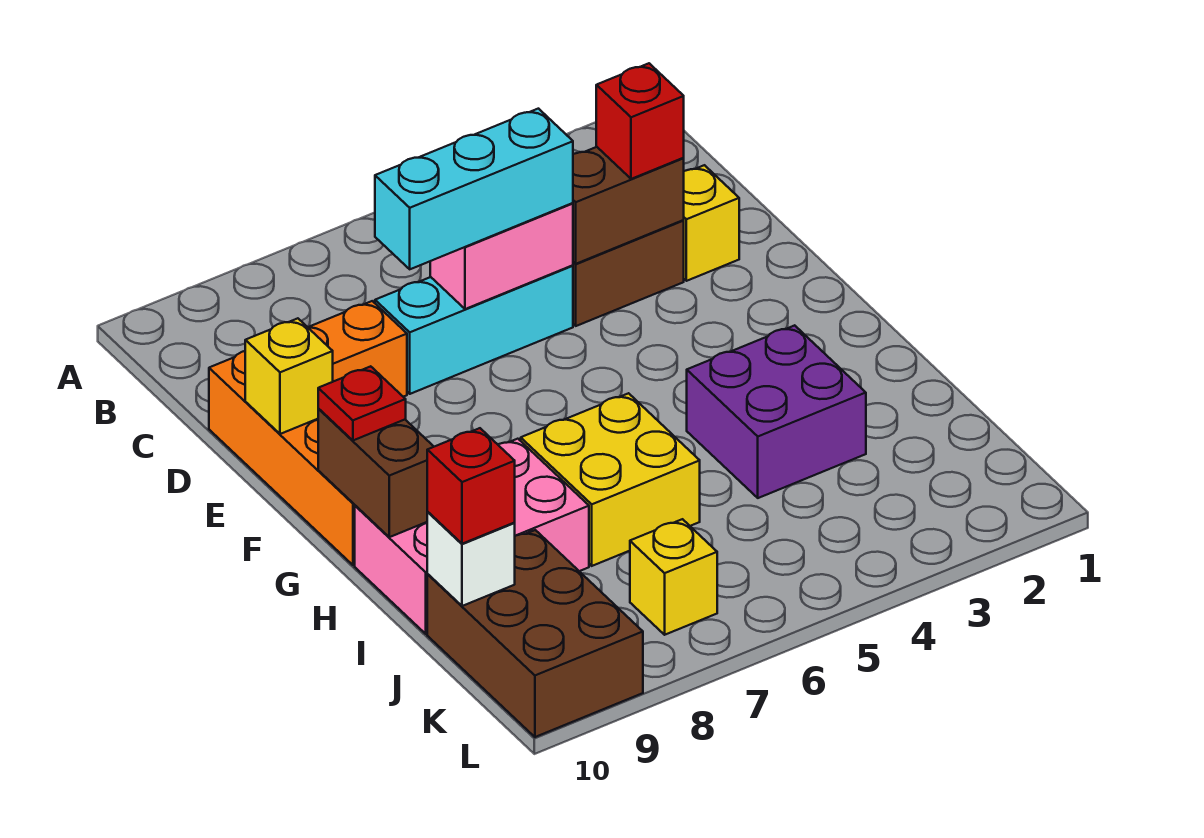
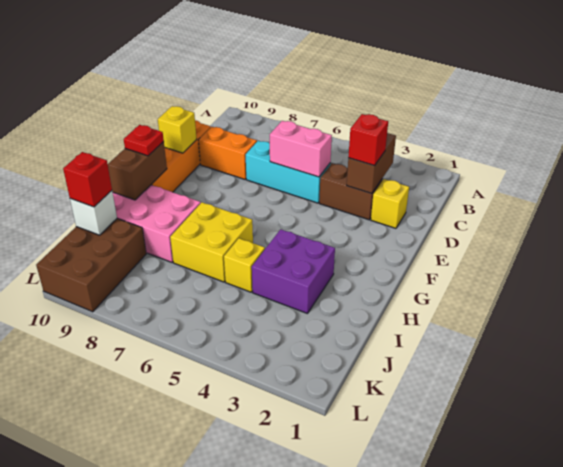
brown 1x2 brick [573,147,684,264] -> brown 1x2 brick turned to [347,133,396,193]
cyan 1x3 brick [375,109,573,269] -> none
yellow 1x1 brick [630,519,717,635] -> yellow 1x1 brick moved to [224,238,265,292]

